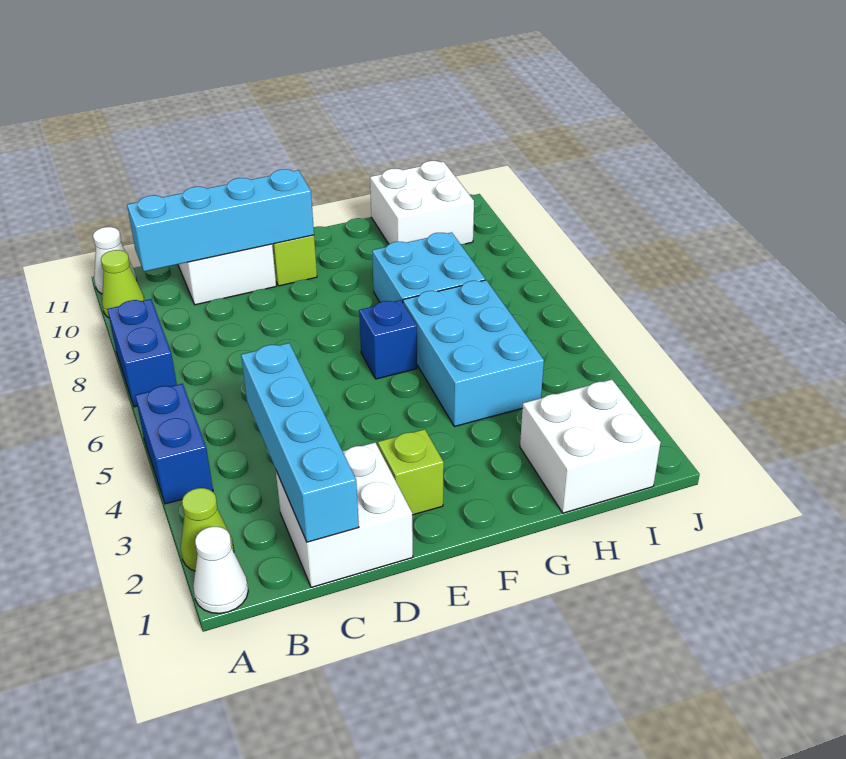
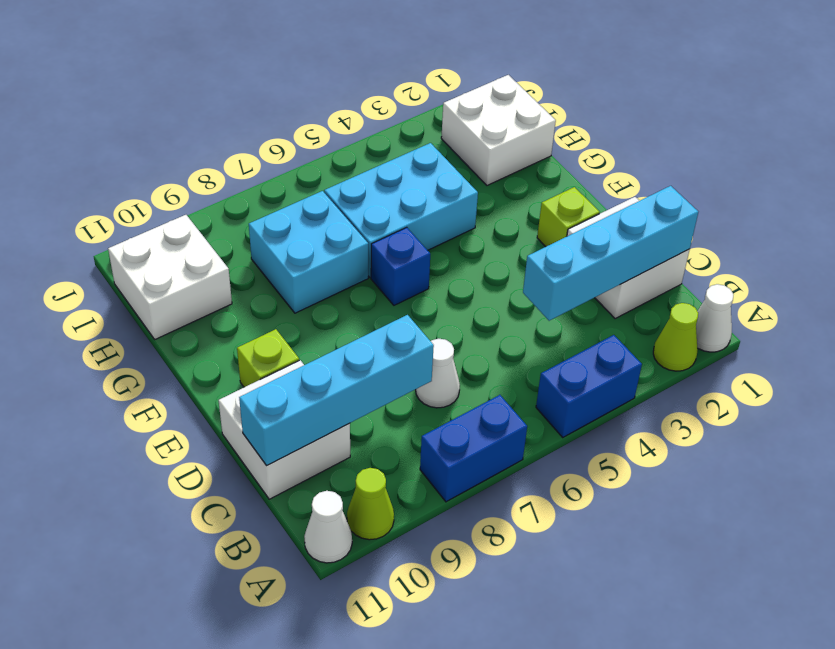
cyan 1x4 brick [127,169,314,271] -> cyan 1x4 brick turned to [239,315,434,466]
none -> white 1x1 cone [416,339,460,408]

